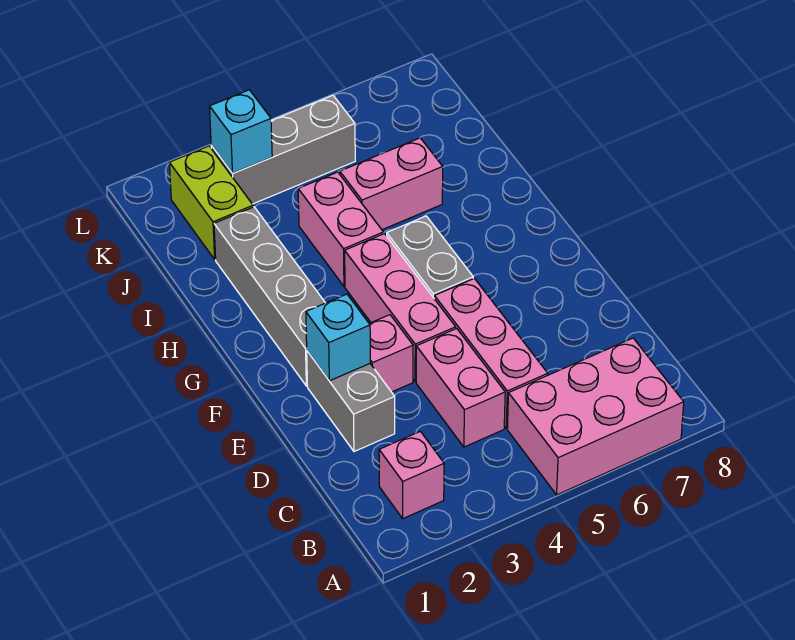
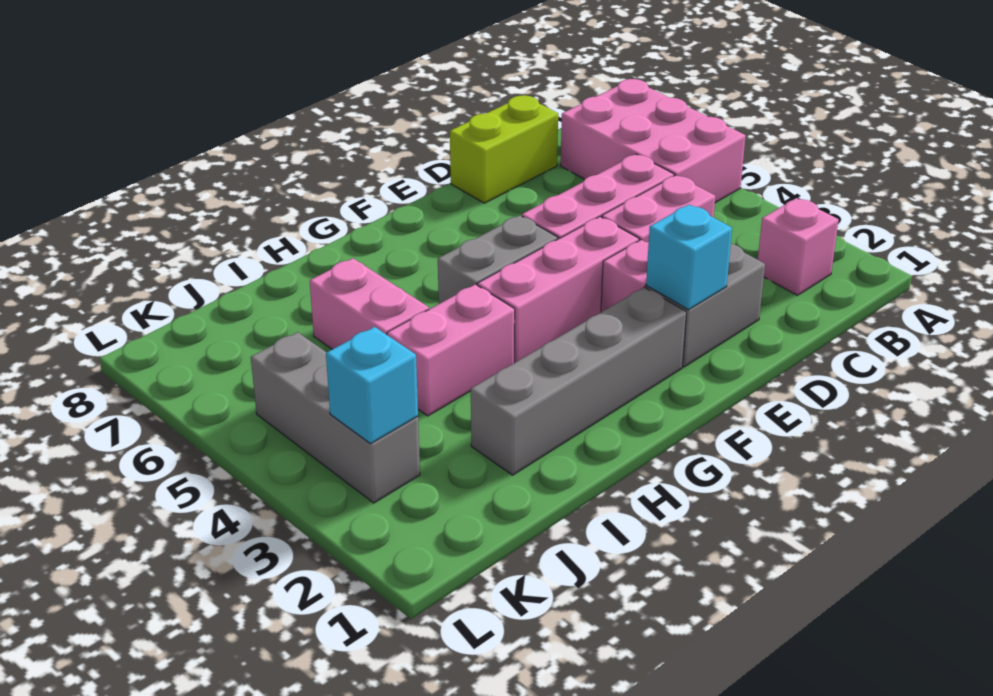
lime 1x2 brick [169,146,253,259] -> lime 1x2 brick moved to [450,95,558,203]

